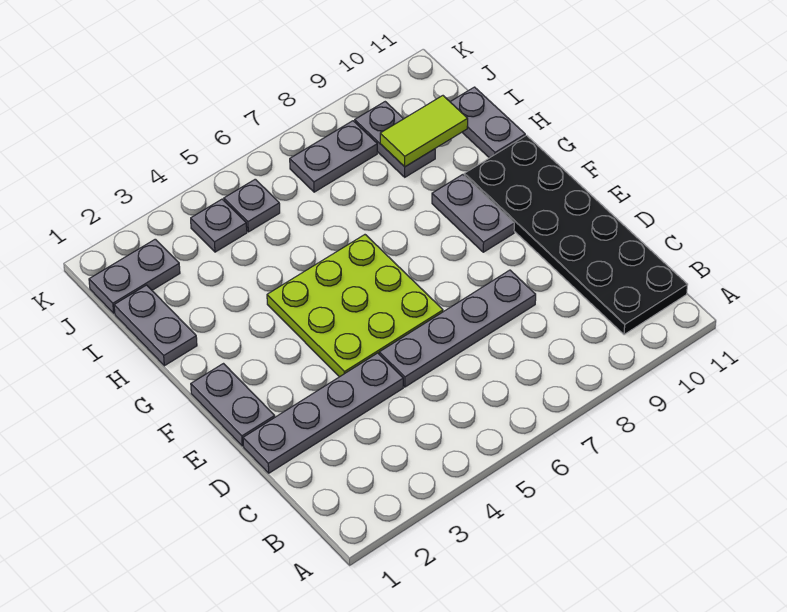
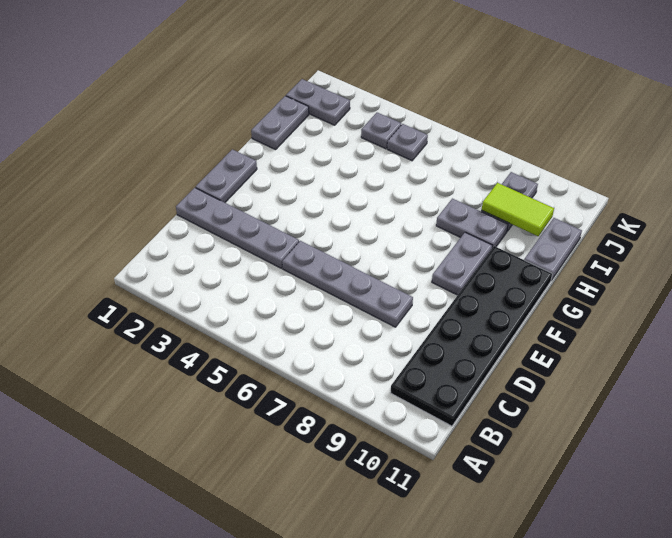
lime 3x3 plate [267,235,443,377] -> none
grey 1x2 plate [290,121,377,192] -> grey 1x2 plate moved to [436,199,508,248]

